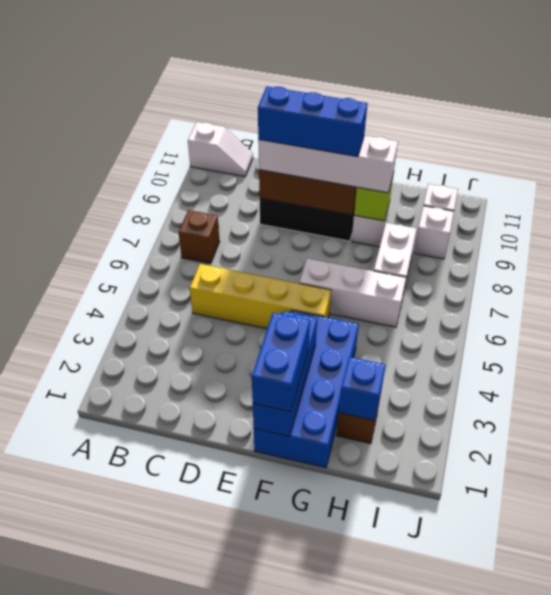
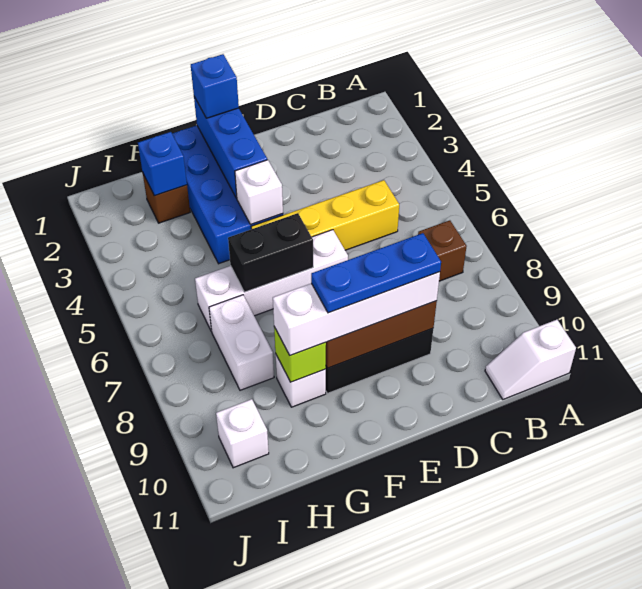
blue 1x3 brick [258,87,367,157] -> blue 1x3 plate [311,233,441,313]
blue 1x2 brick [252,313,310,411] -> blue 1x1 brick [191,54,239,118]
white 1x3 brick [299,258,406,327] -> white 1x4 brick [195,230,348,331]
none -> black 1x2 brick [228,213,313,292]
white 1x1 brick [414,206,454,259] -> white 1x1 brick moved to [235,160,283,225]

